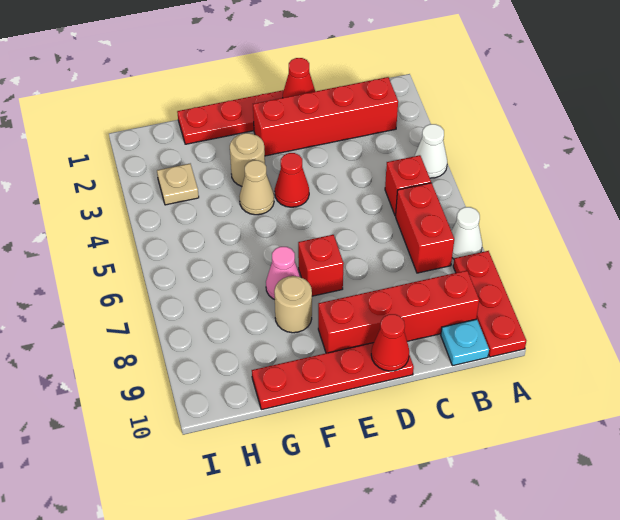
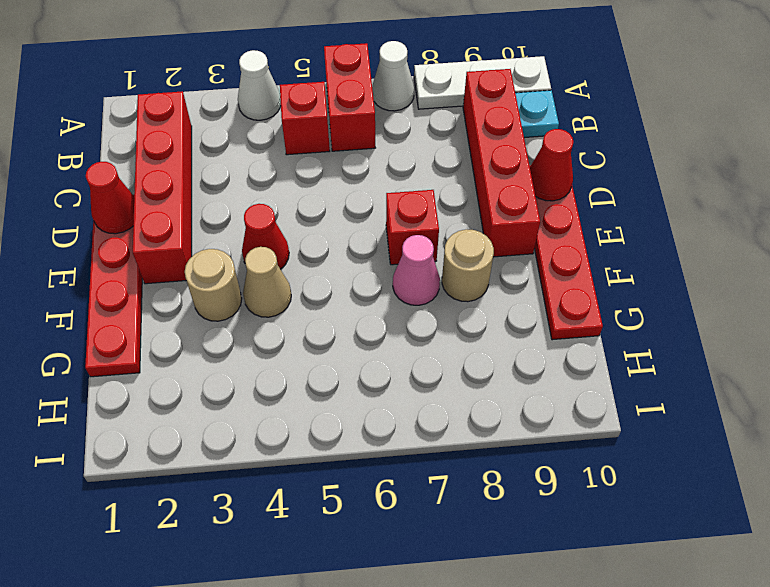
red 1x3 plate [453,251,526,357] -> white 1x3 plate [414,56,551,109]
red 1x2 brick [396,183,454,273] -> red 1x2 brick turned to [324,43,375,151]
tan 1x1 plate [157,164,199,205] -> none

